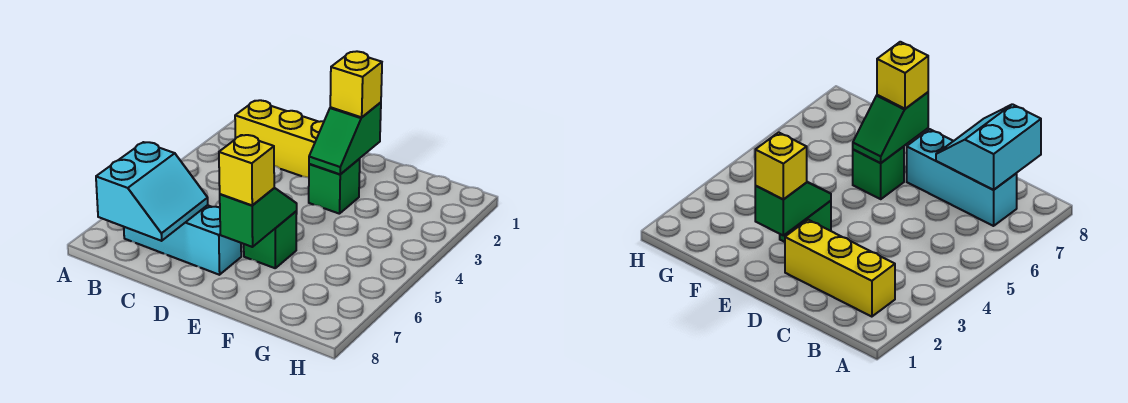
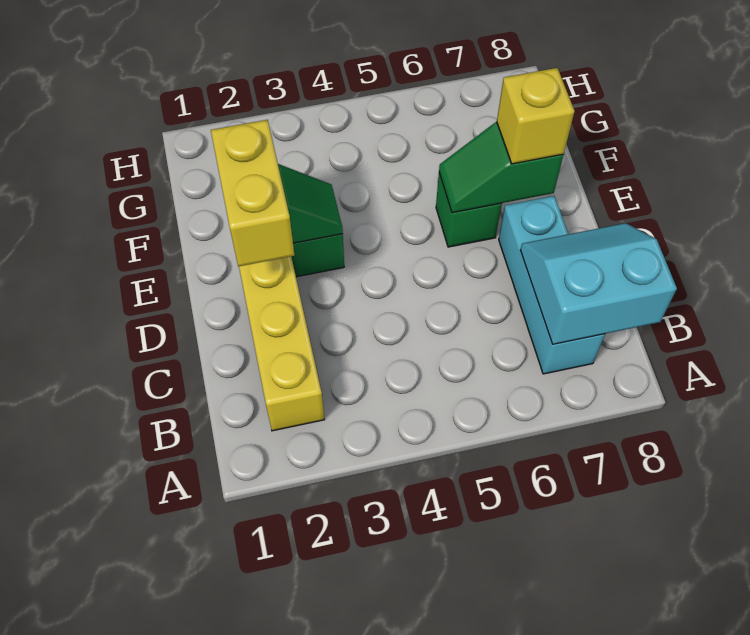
yellow 1x1 brick [330,51,382,117] -> yellow 1x2 brick [211,120,294,266]

